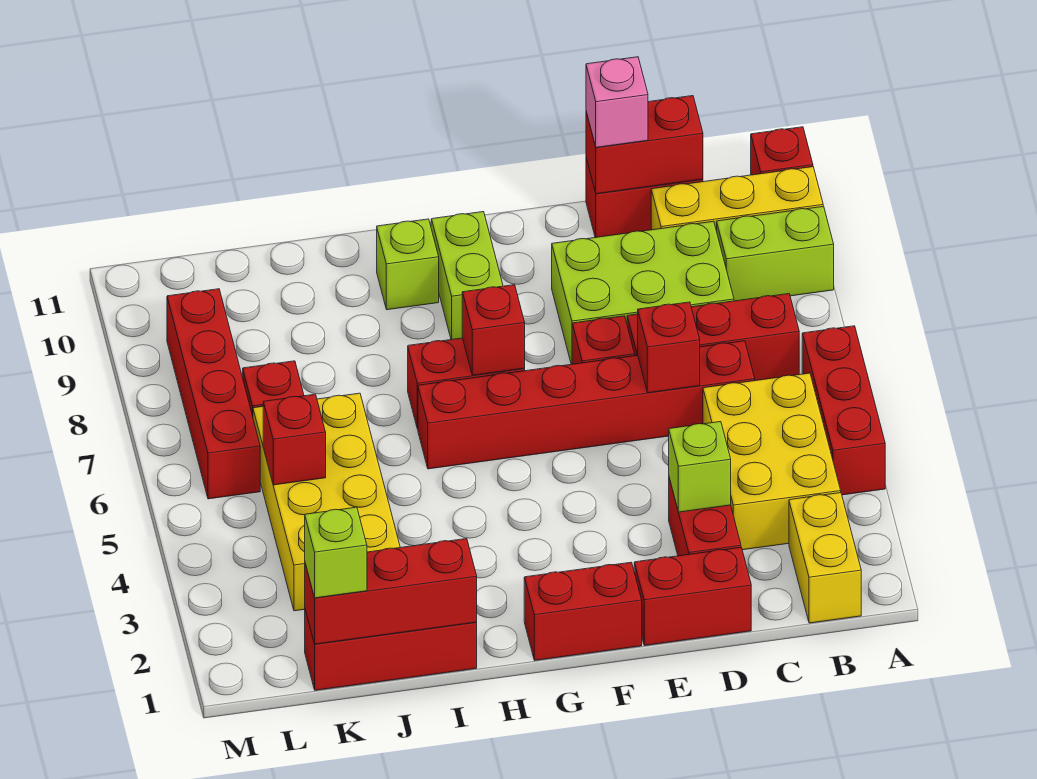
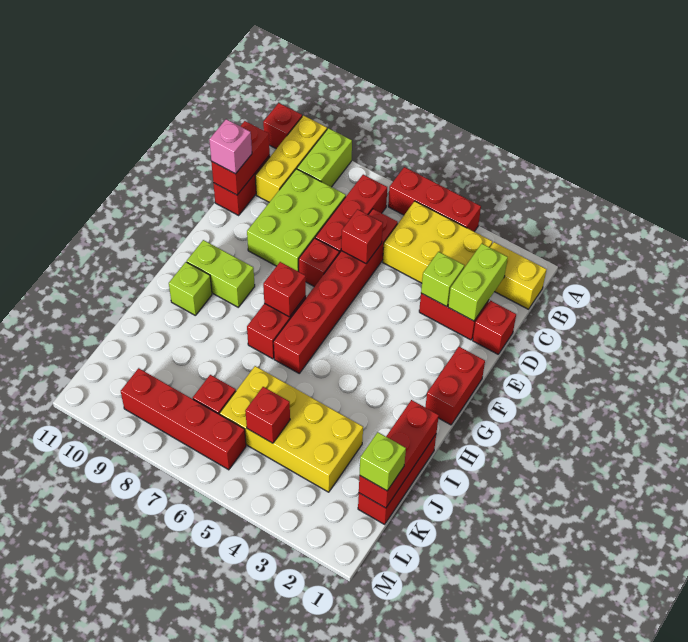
none -> lime 1x2 brick [448,244,508,321]
red 1x2 brick [634,547,751,646] -> red 1x1 brick [473,300,516,354]

